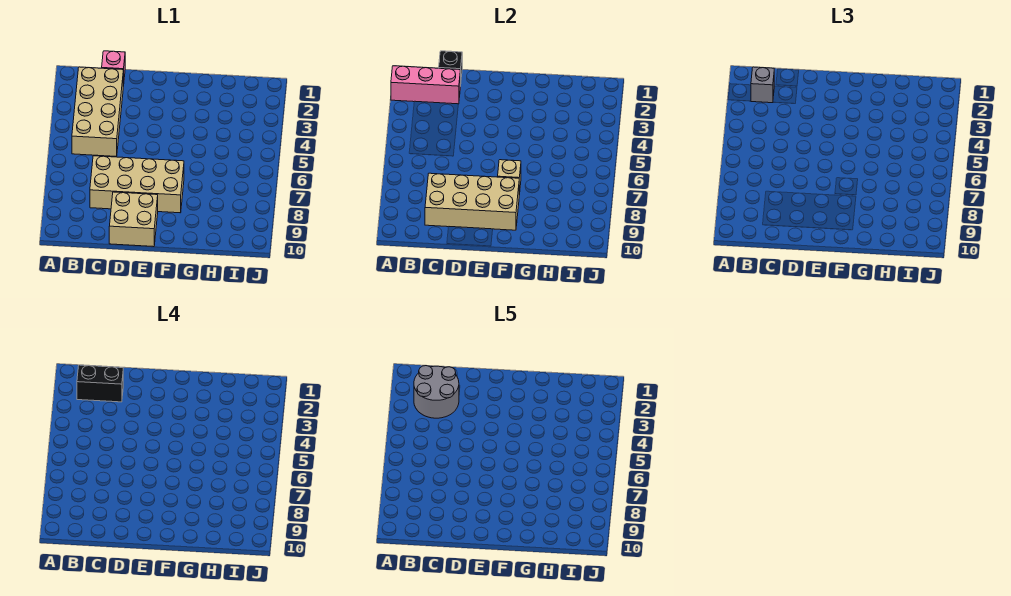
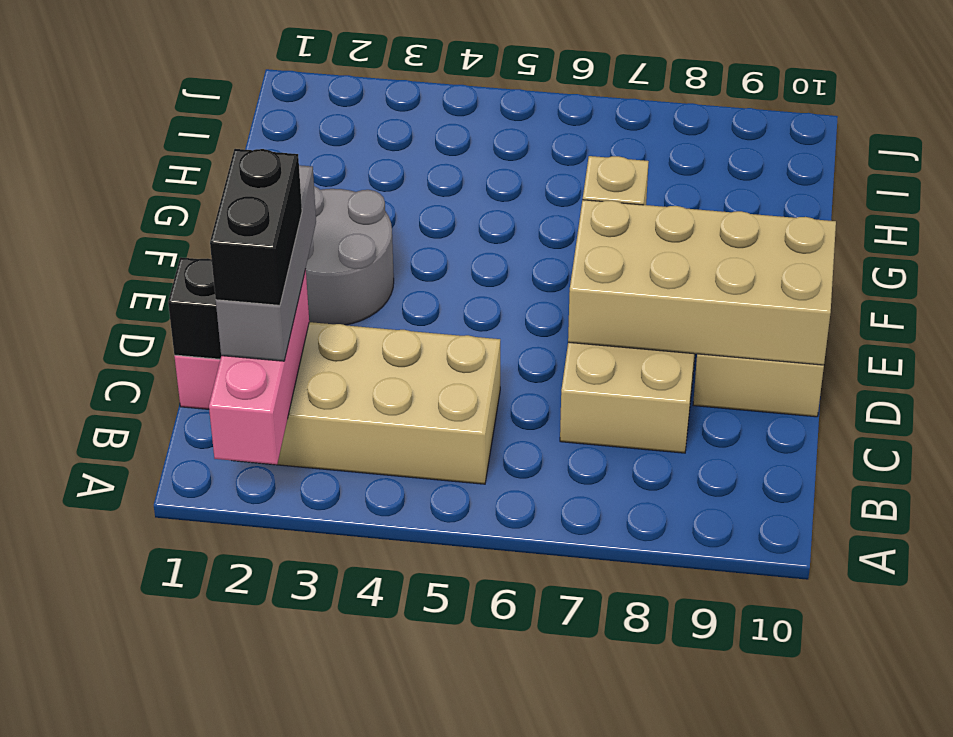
grey 1x1 brick [751,67,774,103] -> grey 1x3 brick [216,165,316,361]
grey 2x2 round brick [414,366,459,418] -> grey 2x2 round brick moved to [306,186,394,325]
tan 2x4 brick [425,173,519,230] -> tan 2x4 brick turned to [568,200,836,365]

